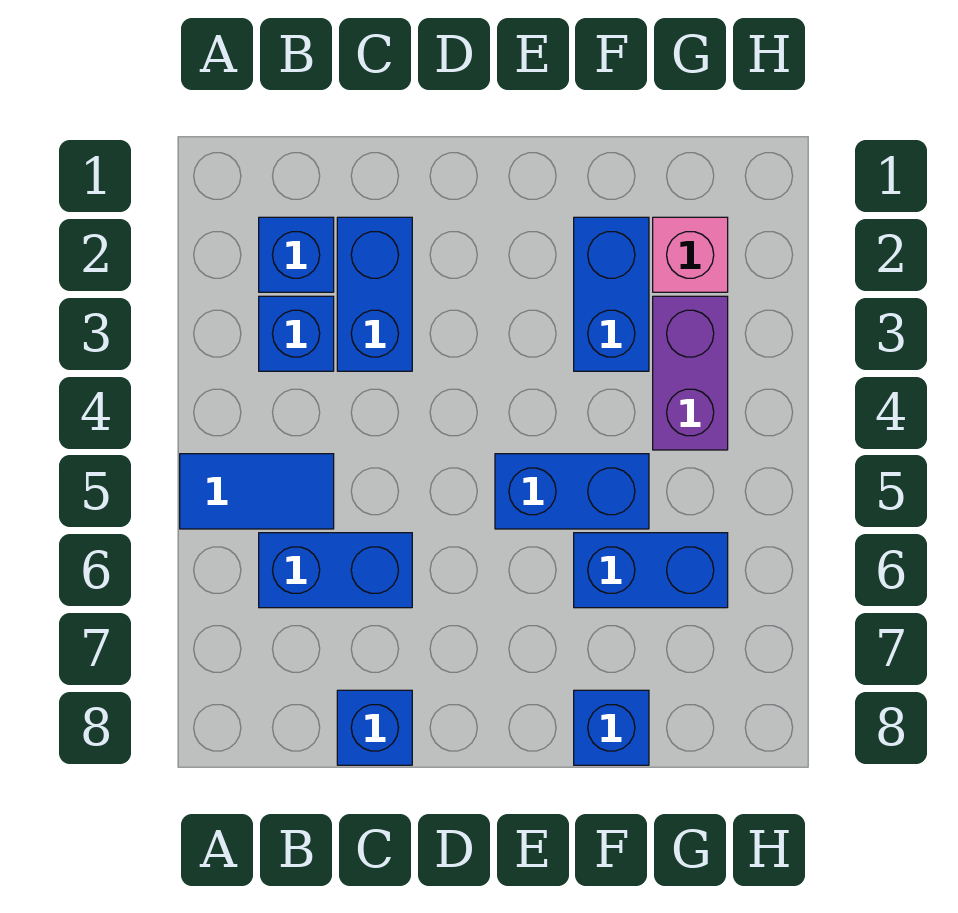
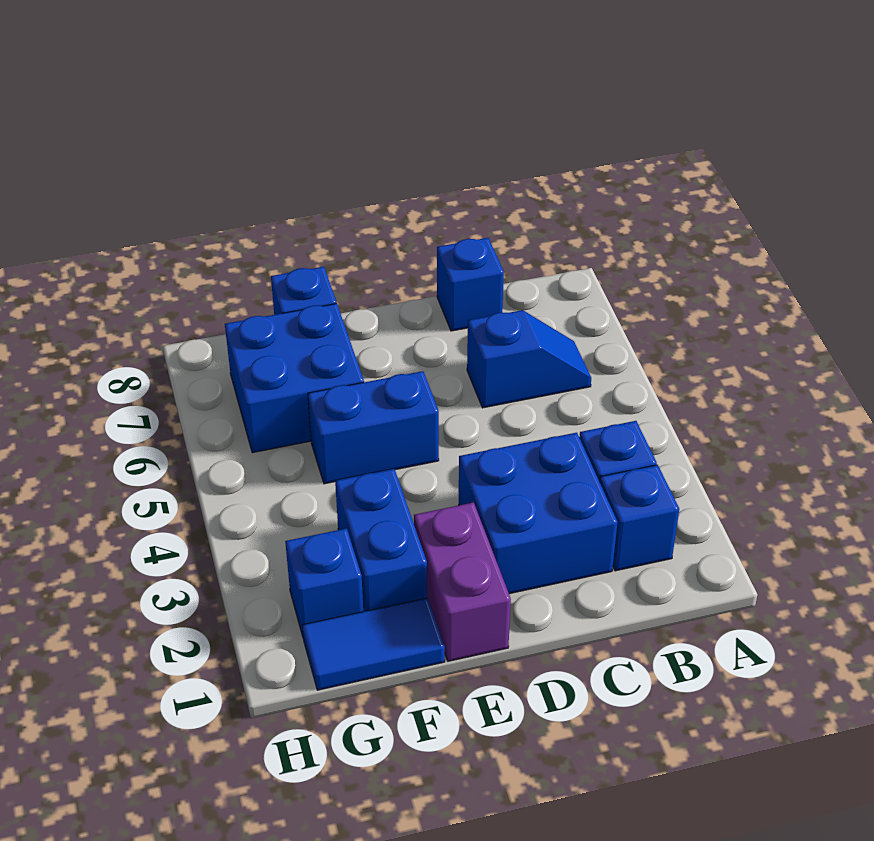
blue 1x2 tile [180,454,334,529] -> blue 1x2 tile moved to [302,598,445,690]
blue 1x2 brick [259,533,412,608] -> blue 1x2 slope [467,310,591,408]
blue 1x2 brick [337,217,412,371] -> blue 2x2 brick [459,433,618,594]
blue 1x2 brick [574,533,728,608] -> blue 2x2 brick [225,303,364,453]
pink 1x1 brick [653,217,728,292] -> blue 1x1 brick [285,528,363,636]
purple 1x2 brick [653,296,728,450] -> purple 1x2 brick moved to [414,502,511,661]

